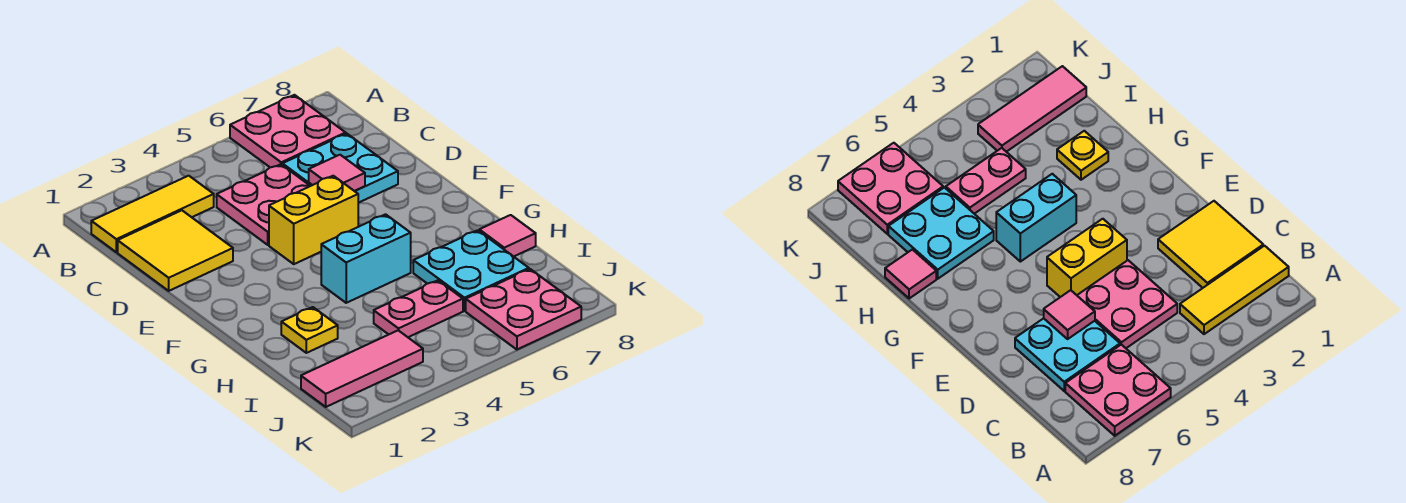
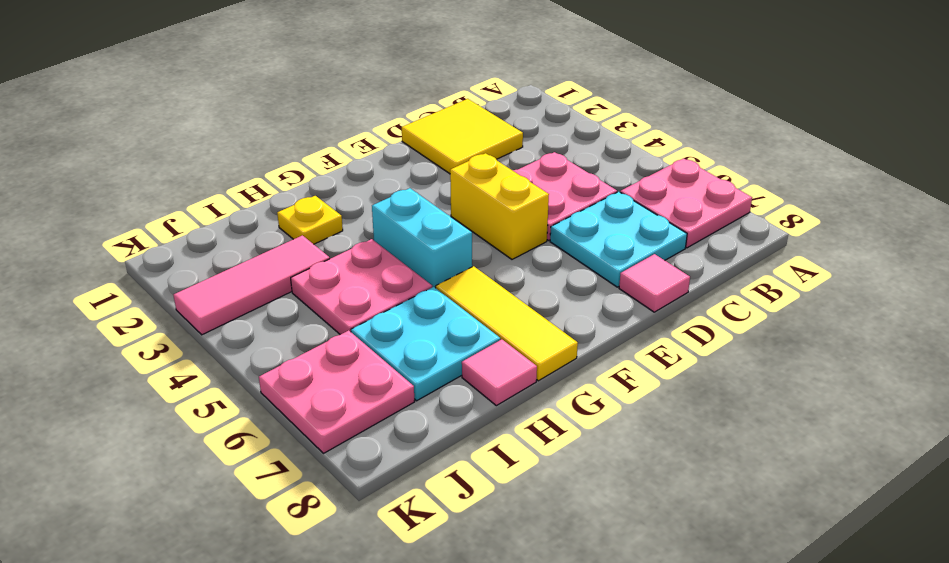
yellow 1x3 tile [91,176,214,252] -> yellow 1x3 tile moved to [436,266,578,381]
pink 1x1 tile [309,155,365,191] -> pink 1x1 tile moved to [619,254,690,312]
pink 1x2 plate [374,280,463,337] -> pink 2x2 plate [291,239,432,335]
pink 1x3 tile [301,330,423,407] -> pink 1x3 tile turned to [174,235,330,335]

